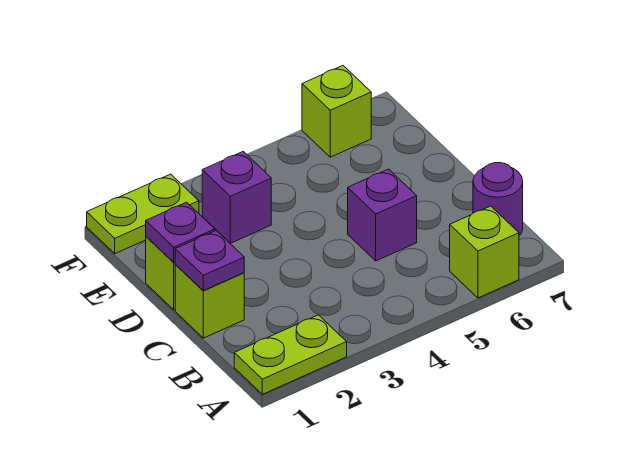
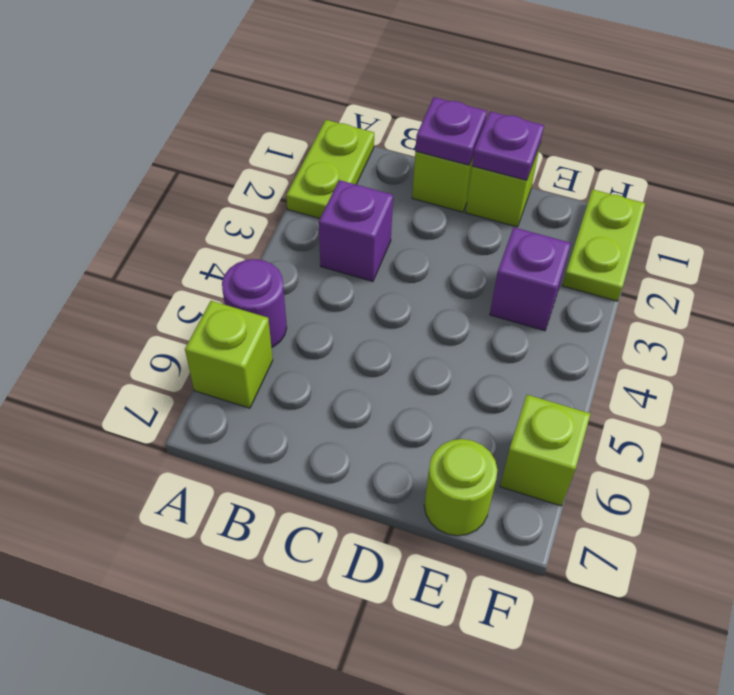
purple 1x1 round brick [473,163,523,236] -> purple 1x1 round brick moved to [222,259,287,348]
purple 1x1 brick [348,169,417,261] -> purple 1x1 brick moved to [319,180,393,282]
none -> lime 1x1 round brick [424,439,497,536]

